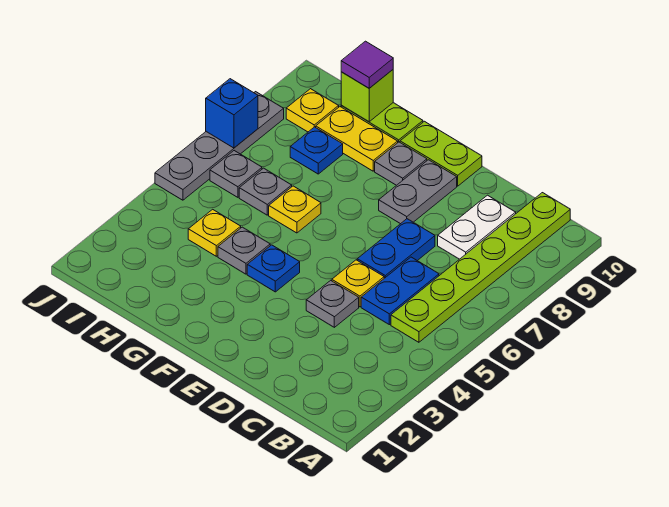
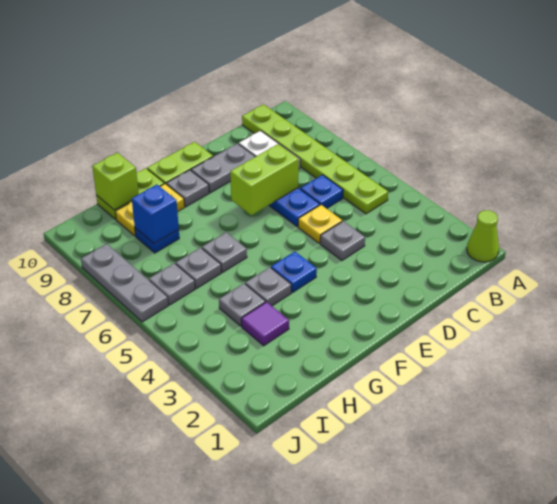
none -> lime 1x1 cone [467,210,499,262]
blue 1x2 plate [361,257,439,325] -> blue 1x1 plate [300,175,343,209]
none -> lime 1x2 brick [230,144,299,215]
grey 1x2 plate [379,160,457,224] -> grey 1x2 plate turned to [191,143,255,193]
yellow 1x1 plate [269,186,321,233] -> grey 1x1 plate [202,232,247,272]
yellow 1x1 plate [188,209,241,256] -> grey 1x1 plate [219,284,266,326]
purple 1x1 tile [341,41,393,88] -> purple 1x1 tile moved to [241,302,289,346]
yellow 1x1 plate [286,89,339,132] -> none
grey 1x4 plate [155,92,284,200] -> grey 1x3 plate [81,244,168,322]
blue 1x1 brick [206,79,258,148] -> blue 1x1 brick moved to [132,185,179,243]

